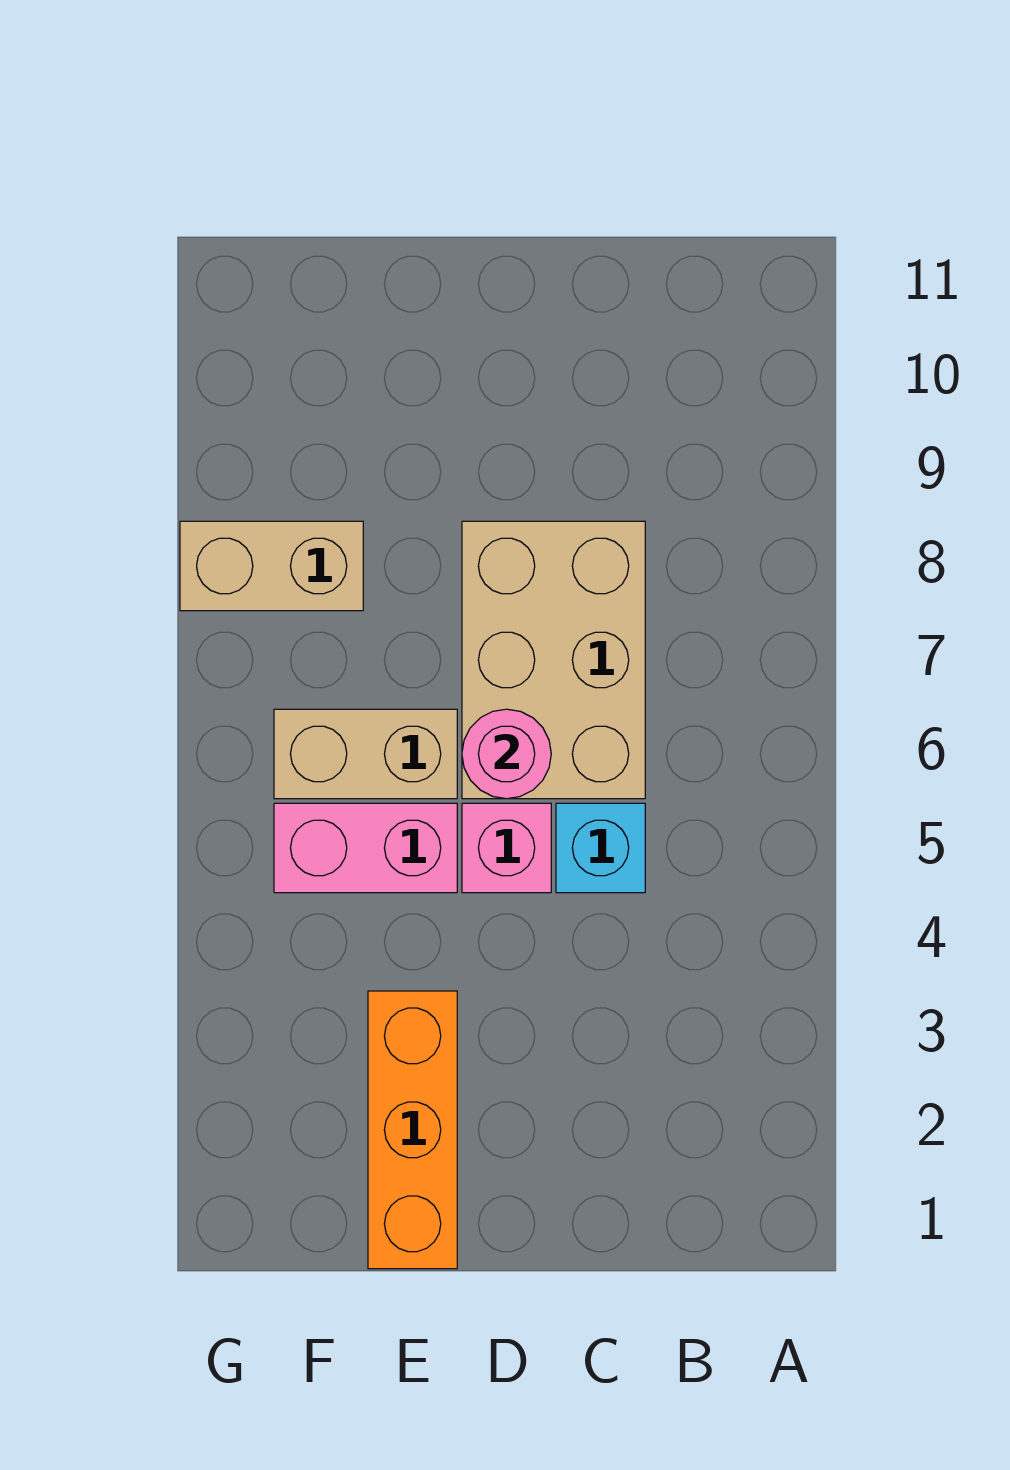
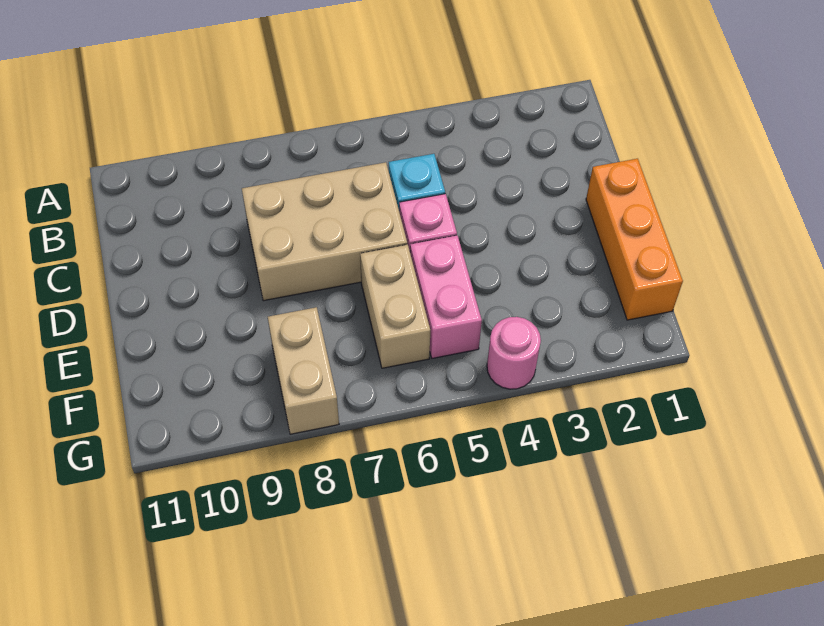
pink 1x1 round brick [462,709,551,799] -> pink 1x1 round brick moved to [487,317,541,389]
orange 1x3 brick [368,991,457,1269] -> orange 1x3 brick turned to [586,159,683,320]

